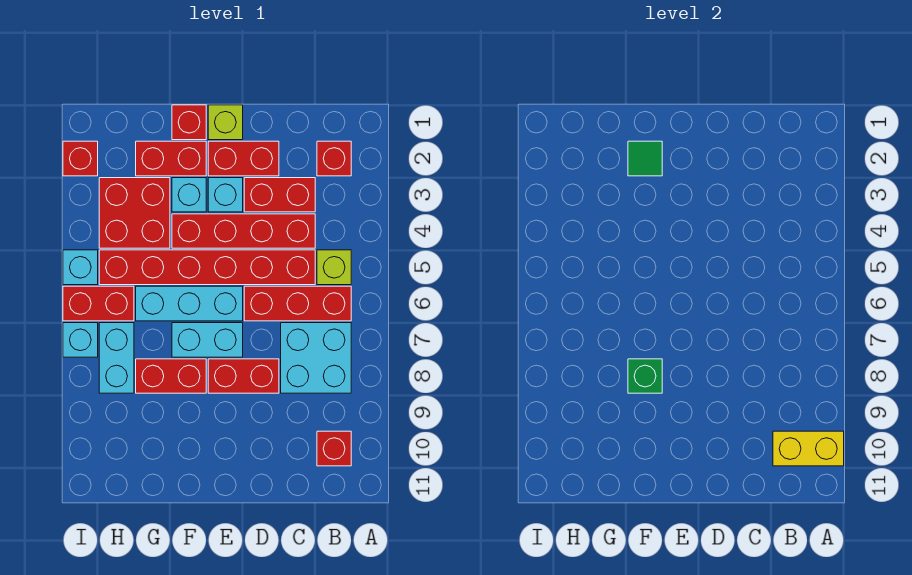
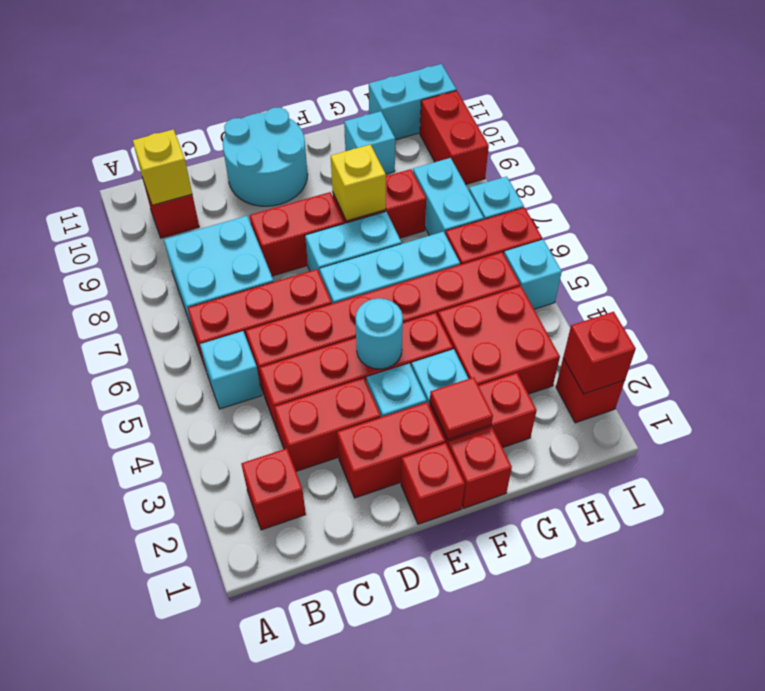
yellow 1x2 brick [773,431,844,466] -> yellow 1x1 brick [133,129,192,205]
lime 1x1 brick [317,250,351,285] -> cyan 1x1 brick [200,331,262,409]
none -> cyan 2x2 round brick [223,107,308,206]
lime 1x1 brick [208,105,243,140] -> red 1x1 brick [401,443,465,524]
none -> cyan 1x1 round brick [356,298,403,369]
green 1x1 tile [628,141,662,176] -> red 1x1 tile [430,377,493,440]
green 1x1 brick [628,359,662,393] -> yellow 1x1 brick [331,145,386,221]
none -> cyan 1x1 brick [344,111,395,174]
none -> cyan 1x2 brick [369,64,456,140]
none -> red 1x1 brick [563,312,636,394]
none -> red 1x2 brick [420,91,489,184]

